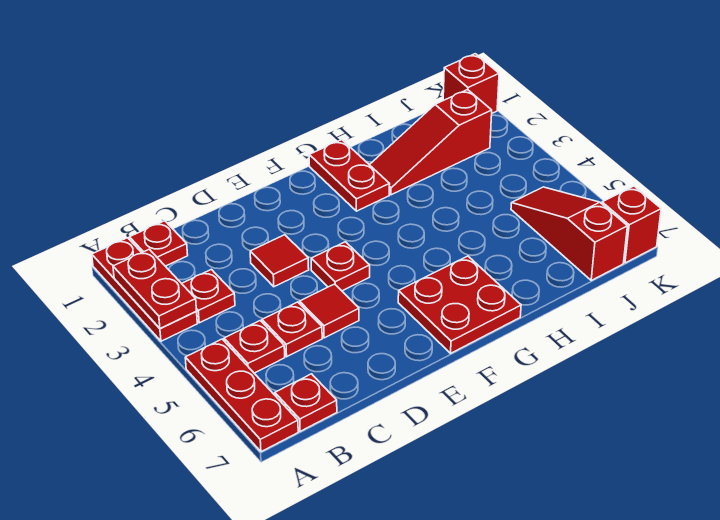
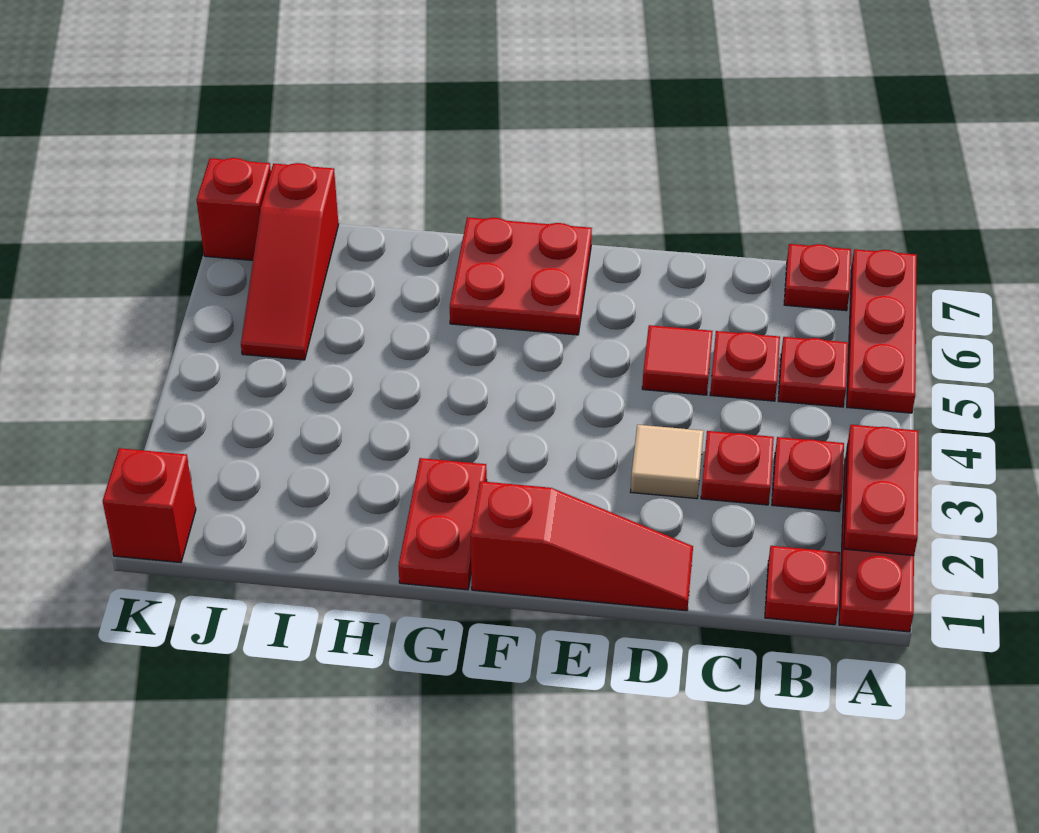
red 1x1 tile [250,235,309,287] -> tan 1x1 tile [630,425,704,499]
red 1x1 plate [311,242,370,291] -> red 1x1 plate moved to [701,431,774,505]
red 1x3 slope [370,90,492,195] -> red 1x3 slope moved to [471,481,693,611]

